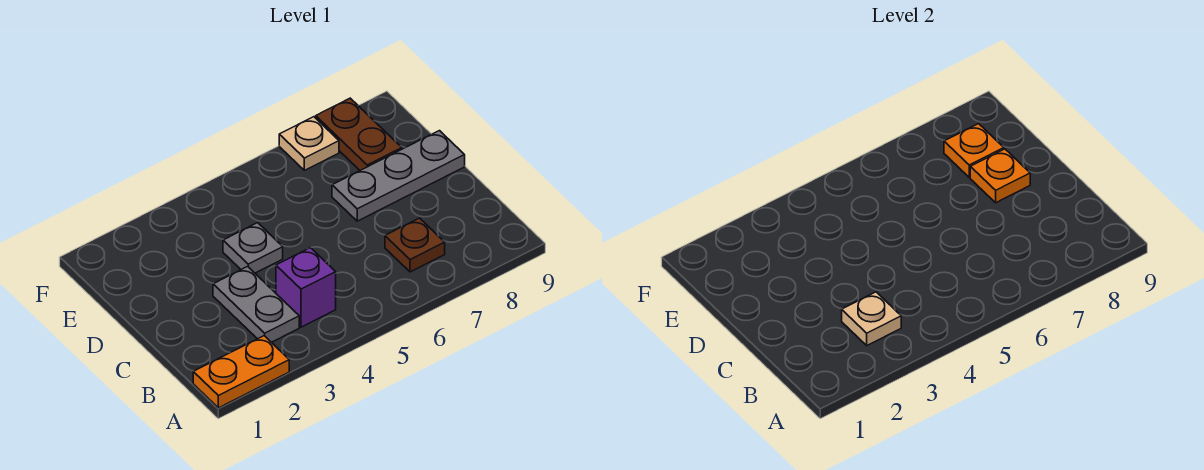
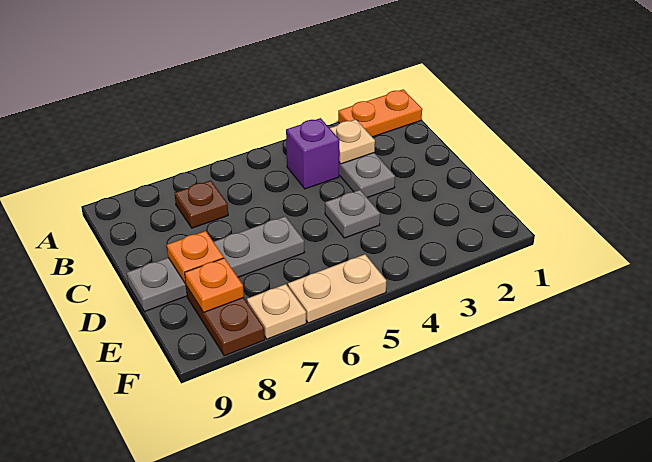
grey 1x3 plate [332,131,465,221] -> grey 1x4 plate [127,216,305,312]
none -> tan 1x2 plate [288,254,386,323]

